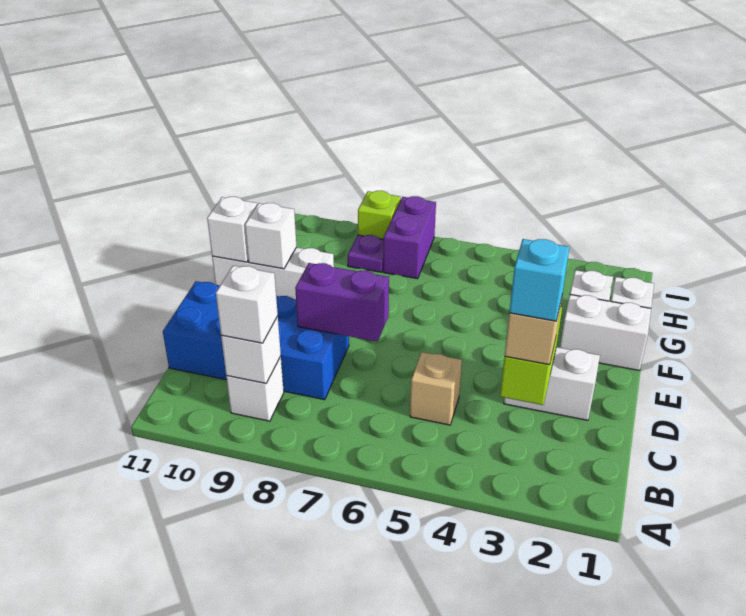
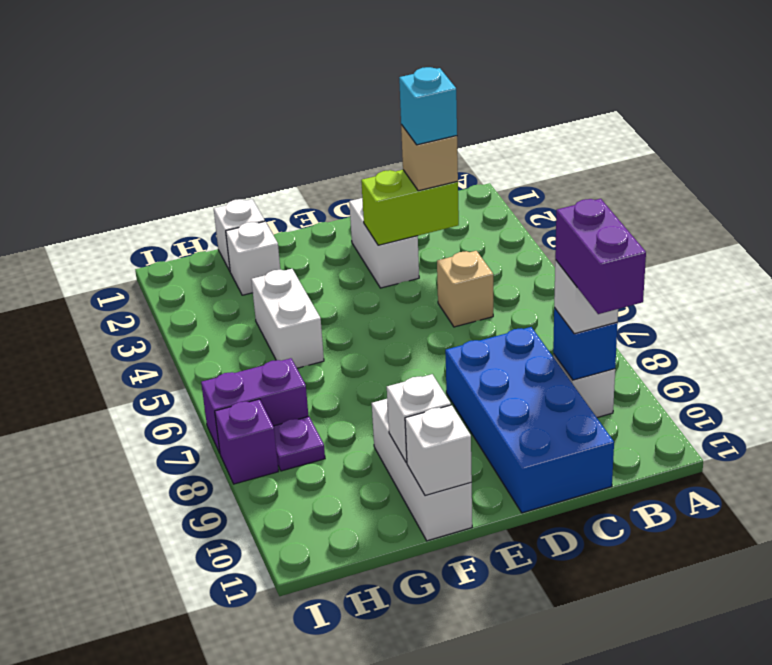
white 1x1 brick [221,317,281,384] -> blue 1x1 brick [553,307,618,380]
purple 1x2 brick [295,263,389,342] -> purple 1x2 brick moved to [555,199,646,314]
white 1x2 brick [560,295,651,370] -> white 1x2 brick moved to [251,269,324,368]
lime 1x1 brick [358,191,401,239] -> purple 1x1 brick [215,399,278,484]

